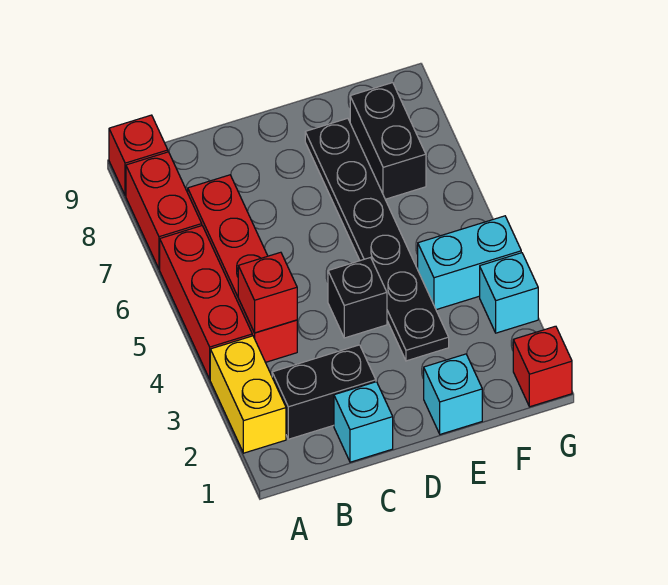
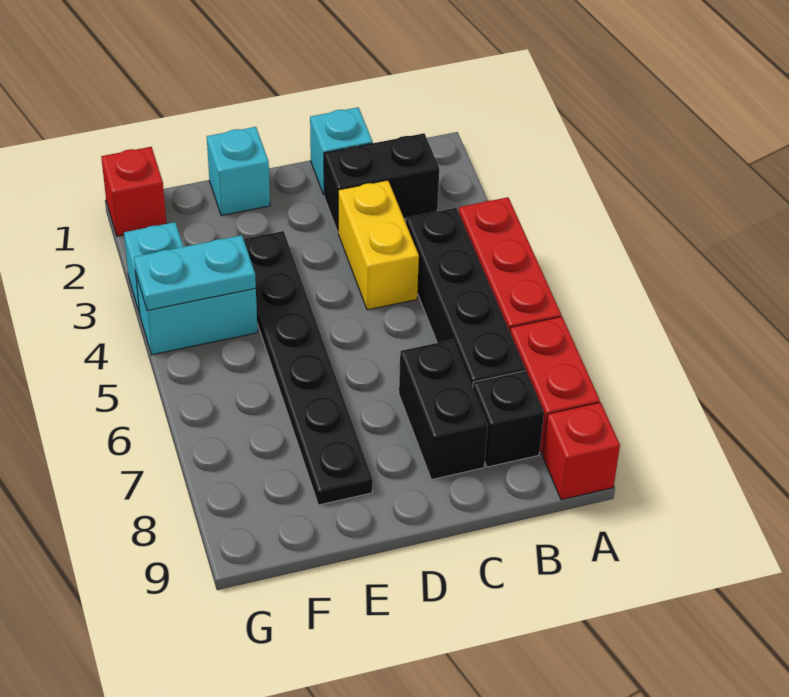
yellow 1x2 brick [210,336,286,453] -> yellow 1x2 brick moved to [338,180,419,310]
red 1x4 brick [188,175,297,362] -> black 1x4 brick [406,208,525,387]
red 1x1 brick [238,252,297,333] -> none
black 1x1 brick [328,257,387,338] -> black 1x1 brick moved to [473,371,544,467]
none -> cyan 1x2 plate [134,235,256,311]
black 1x2 brick [350,83,426,199] -> black 1x2 brick moved to [399,340,488,480]

